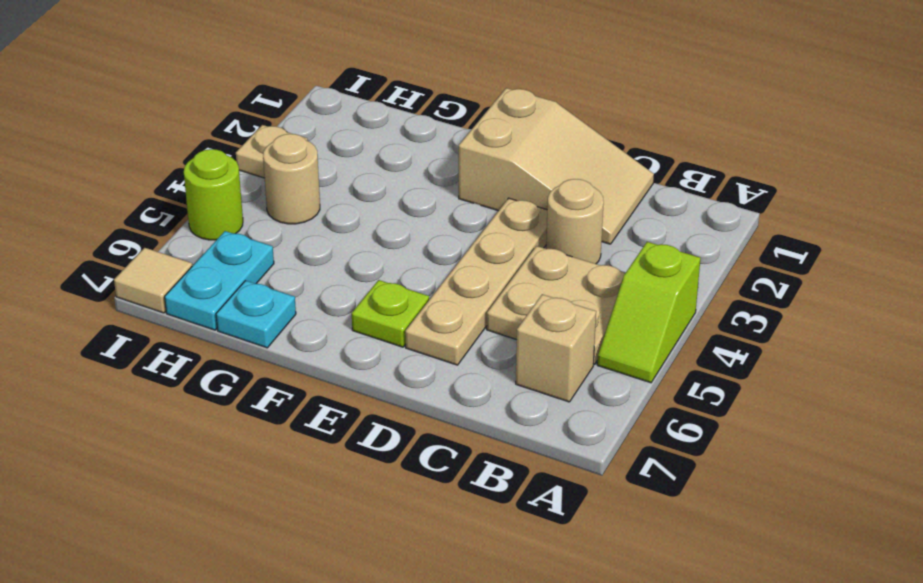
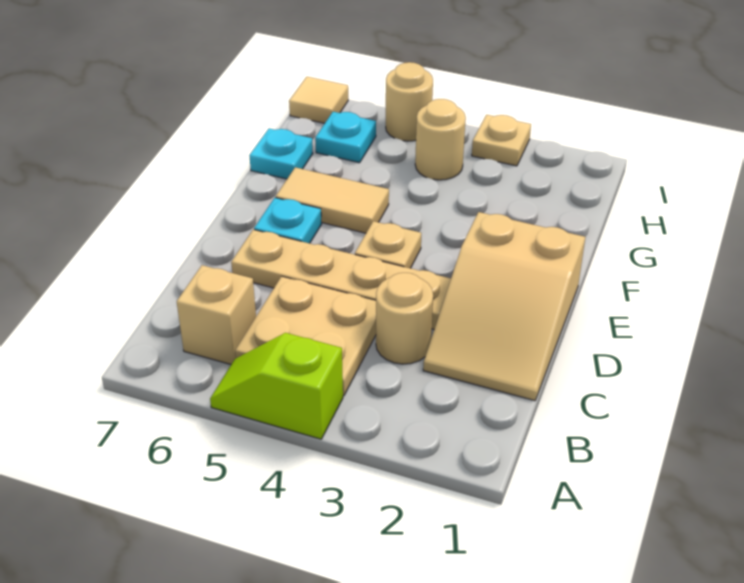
none -> tan 1x1 plate [355,221,421,268]
lime 1x1 plate [352,280,429,347] -> cyan 1x1 plate [254,198,322,243]
none -> tan 1x2 tile [276,167,389,233]
cyan 1x2 plate [165,231,274,330] -> cyan 1x1 plate [315,112,376,163]
lime 1x1 round brick [184,149,243,240] -> tan 1x1 round brick [386,62,433,141]

